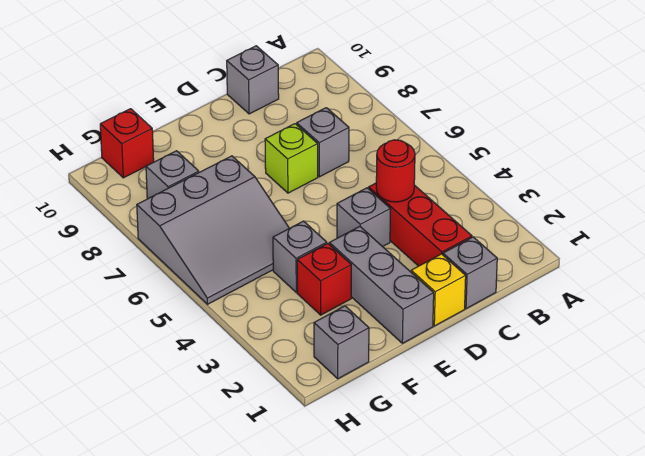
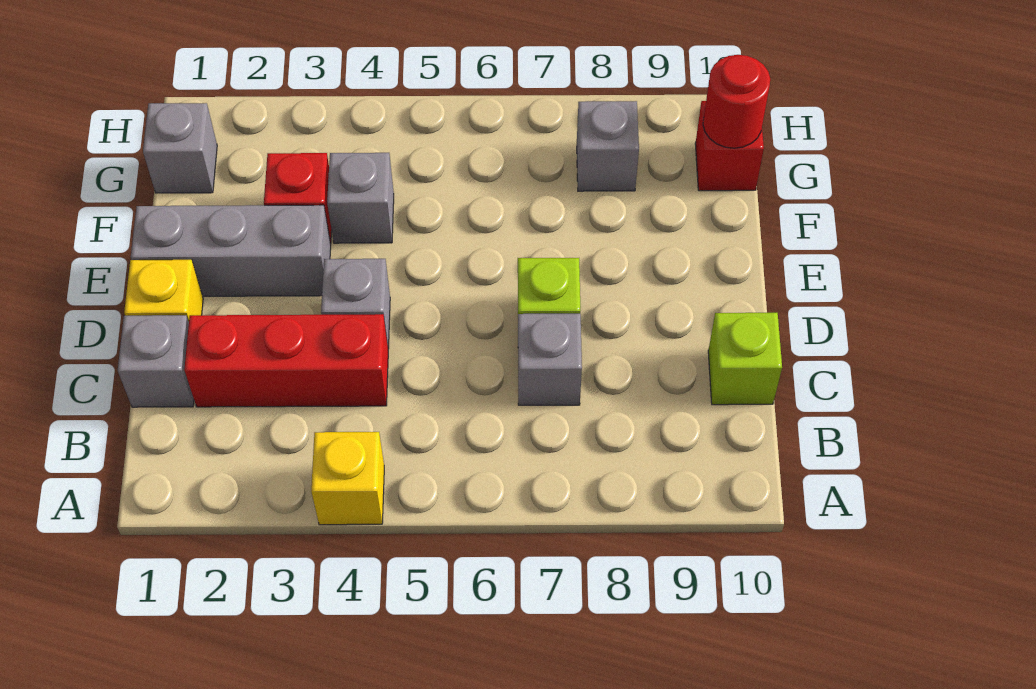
none -> yellow 1x1 brick [311,432,384,525]
red 1x1 round brick [376,140,415,202] -> red 1x1 round brick moved to [703,55,770,148]
grey 1x1 brick [227,46,279,114] -> lime 1x1 brick [708,313,782,405]
grey 3x3 slope [137,156,289,304] -> none

